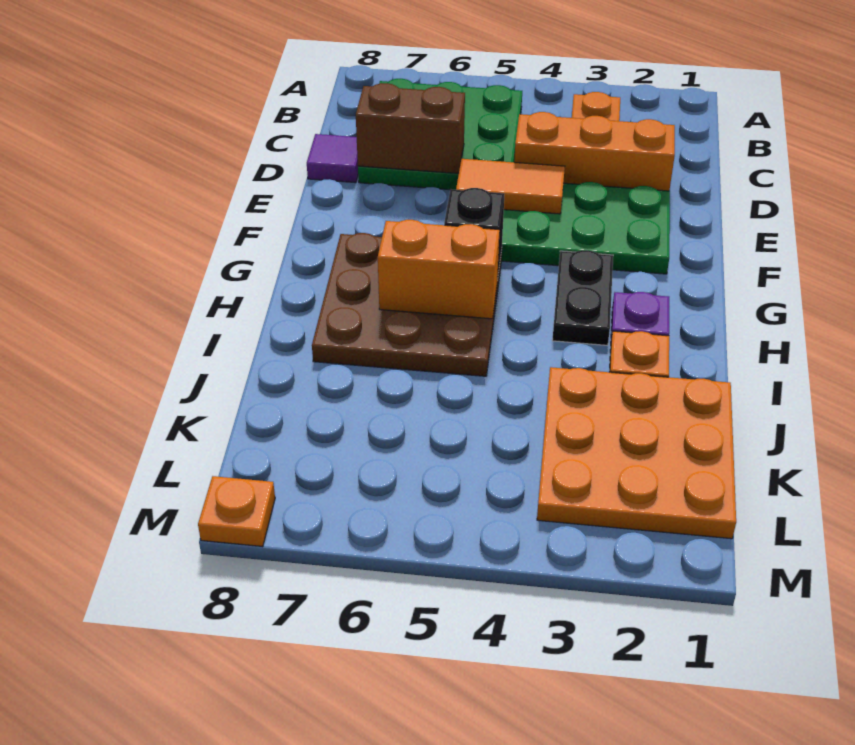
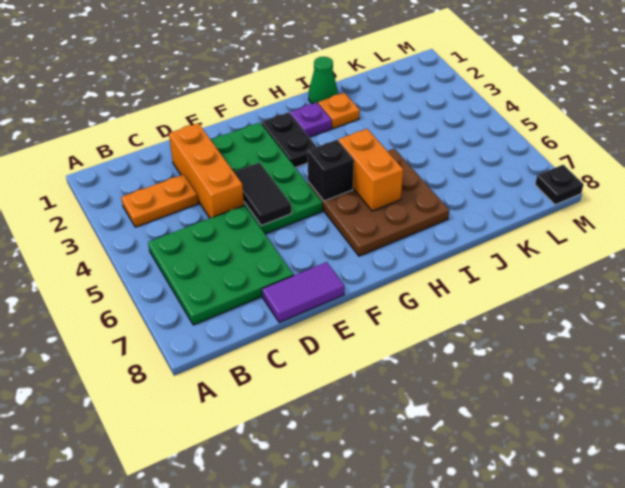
brown 1x2 brick [356,83,465,173] -> none
purple 1x1 tile [307,134,358,183] -> purple 1x2 tile [262,262,344,322]
orange 1x2 tile [456,159,565,214] -> black 1x2 tile [234,162,291,226]
black 1x2 plate [552,250,613,345] -> black 1x2 plate turned to [261,112,317,168]
none -> green 1x1 cone [309,57,338,104]
orange 3x3 plate [537,367,736,539] -> none
orange 1x1 plate [198,476,275,547] -> black 1x1 plate [535,165,584,205]

